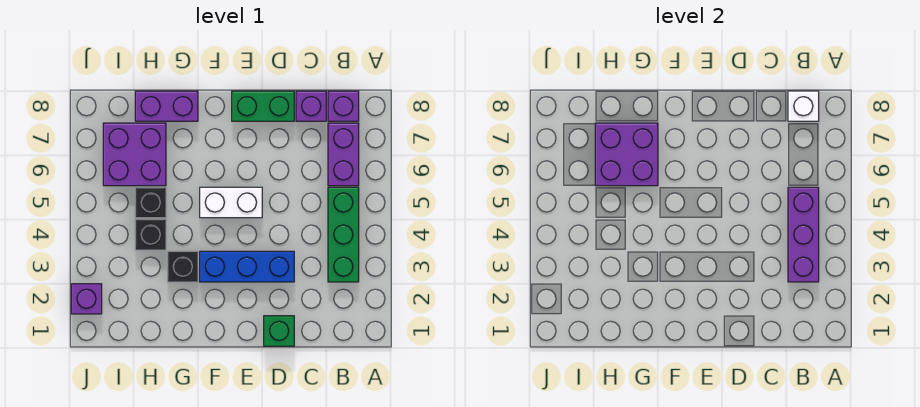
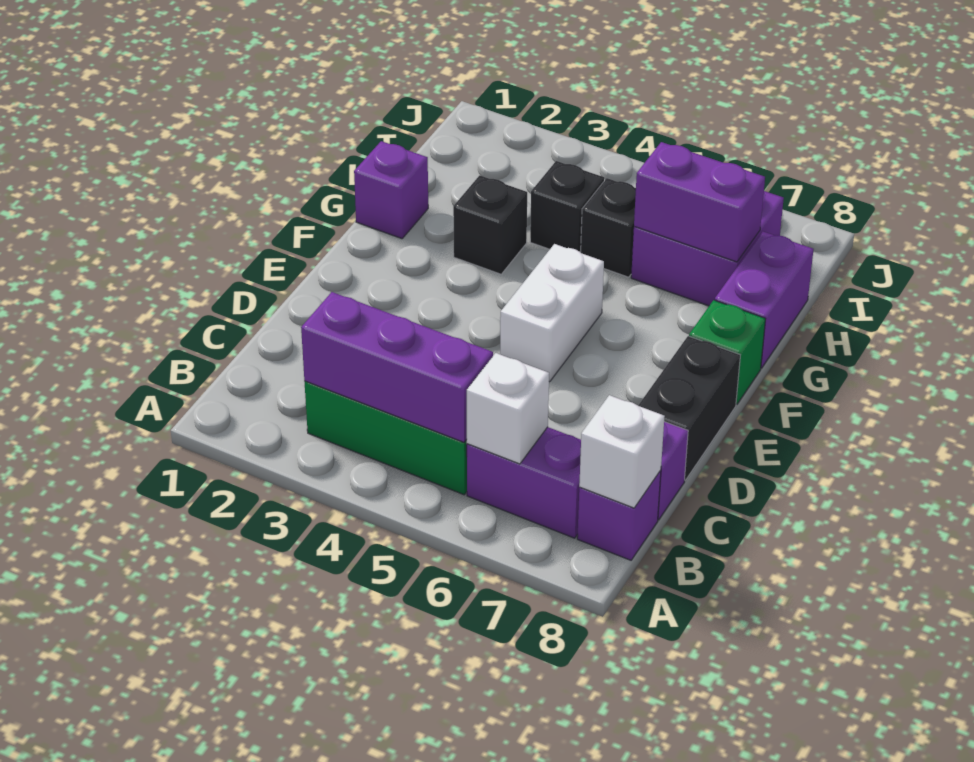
none -> white 1x1 brick [467,353,549,464]
green 1x1 brick [264,316,294,346] -> green 1x1 brick moved to [689,300,765,404]
blue 1x3 brick [200,251,294,282] -> none
green 1x2 brick [232,91,294,121] -> black 1x2 brick [638,336,740,480]
purple 2x2 brick [595,123,658,186] -> purple 1x2 brick [634,142,765,262]
purple 1x1 brick [71,284,102,314] -> purple 1x1 brick moved to [354,141,428,239]

